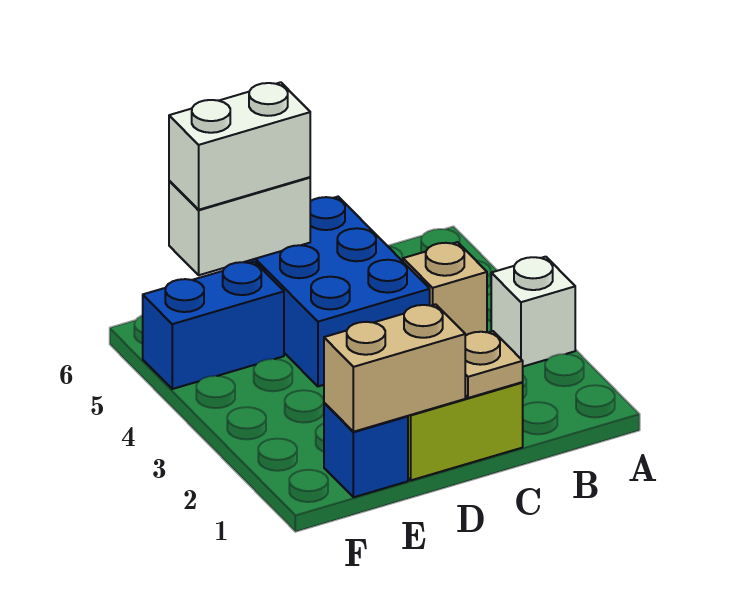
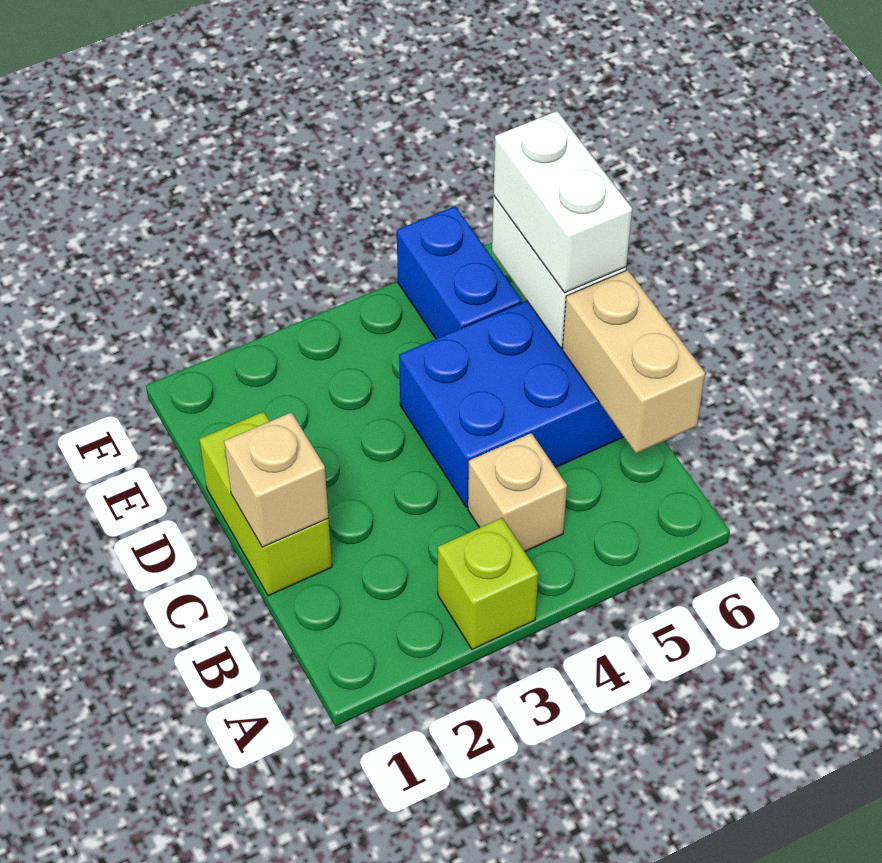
white 1x1 brick [491,257,575,366] -> lime 1x1 brick [438,518,538,649]
tan 1x1 plate [465,331,523,398] -> tan 1x1 brick [224,412,328,547]
tan 1x2 brick [324,304,465,432] -> tan 1x2 brick moved to [562,270,705,453]
blue 1x1 brick [324,403,408,497] -> none

